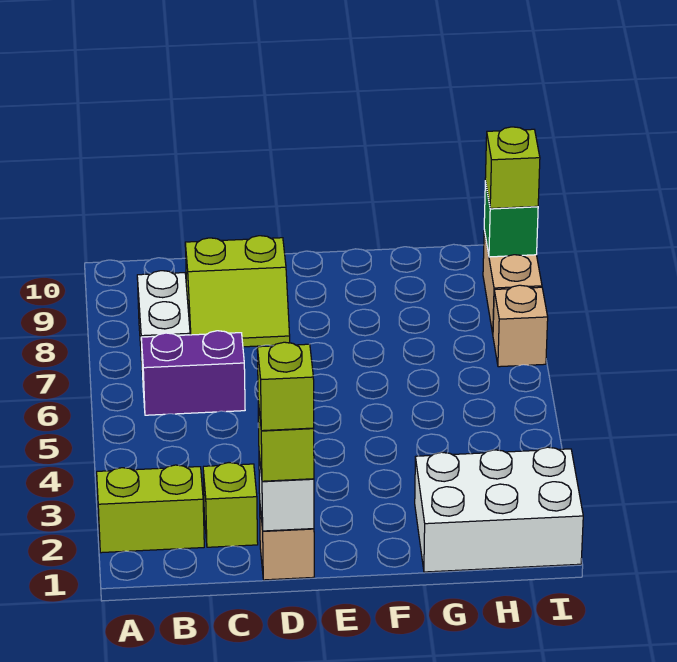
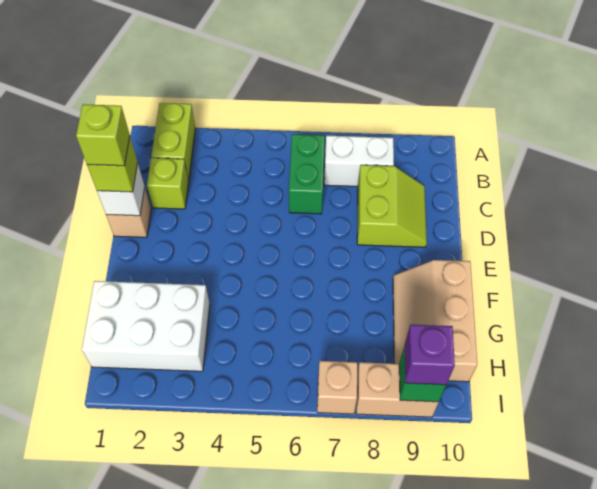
purple 1x2 brick [141,331,245,415] -> green 1x2 brick [289,134,325,214]
lime 2x2 slope [185,236,290,347] -> lime 2x2 slope turned to [357,165,427,247]
none -> tan 2x3 slope [393,260,477,382]
white 2x3 brick [415,447,583,572] -> white 2x3 brick turned to [82,281,210,371]
lime 1x1 brick [485,127,540,208] -> purple 1x1 brick [405,325,455,385]

